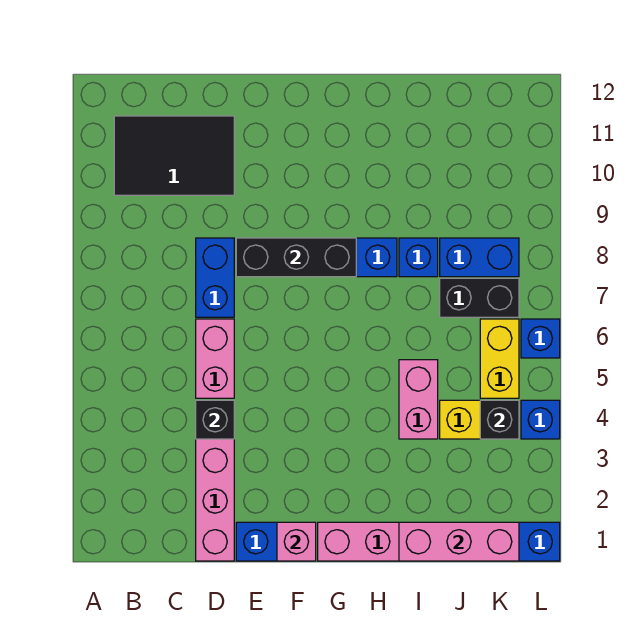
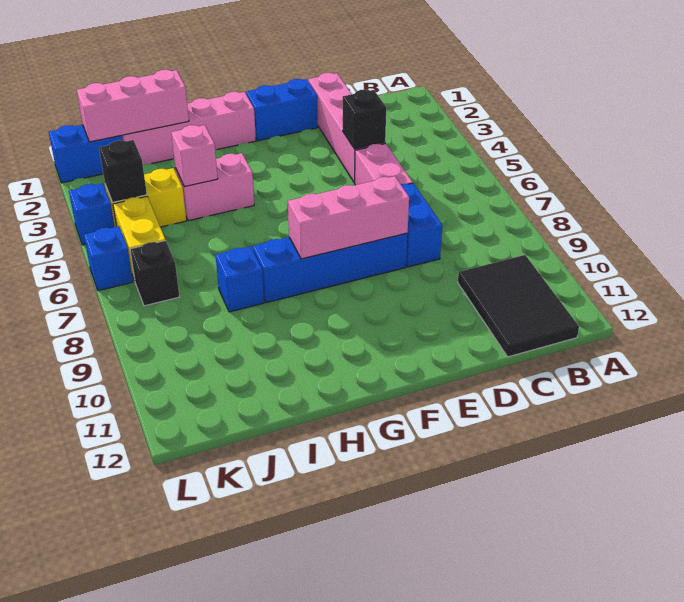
black 2x3 tile [114,116,234,195] -> black 2x3 tile turned to [458,255,579,357]
black 1x3 brick [236,238,356,277] -> pink 1x3 brick [288,176,409,259]
pink 1x1 brick [277,522,316,561] -> pink 1x1 brick moved to [171,125,218,187]
pink 1x2 brick [399,360,438,439] -> pink 1x2 brick turned to [176,153,254,221]
black 1x2 brick [440,278,519,317] -> black 1x1 brick [130,241,179,306]
blue 1x2 brick [440,238,519,277] -> none

